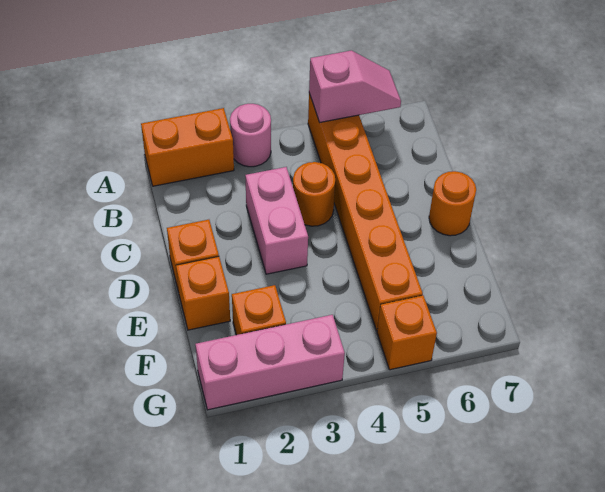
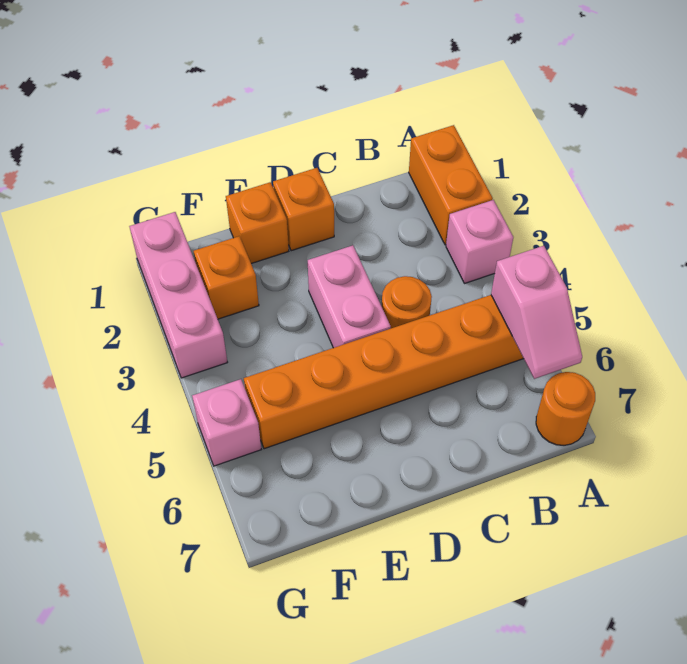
pink 1x1 round brick [230,104,271,167] -> pink 1x1 brick [446,200,513,284]
pink 1x2 brick [245,167,308,274] -> pink 1x2 brick turned to [308,245,391,348]
orange 1x1 round brick [429,171,476,236] -> orange 1x1 round brick moved to [536,372,595,445]
orange 1x1 brick [377,295,437,370] -> pink 1x1 brick [192,379,261,466]

